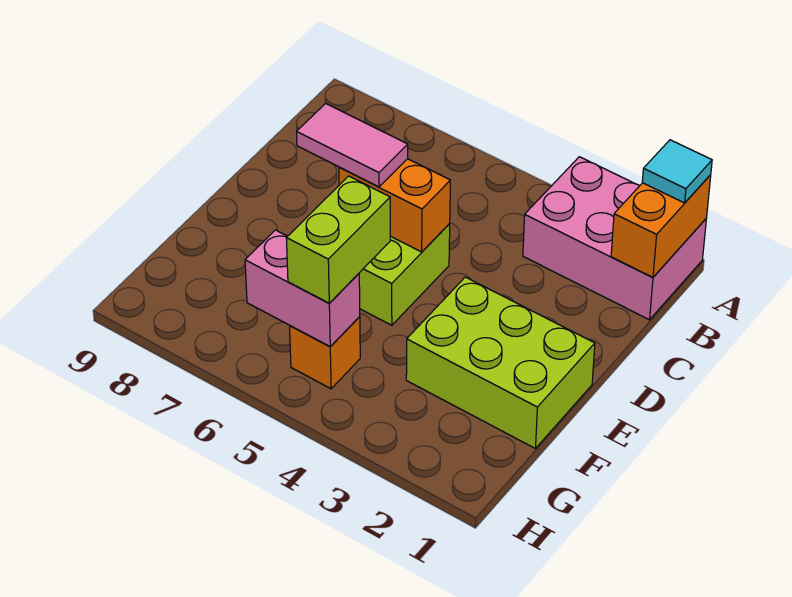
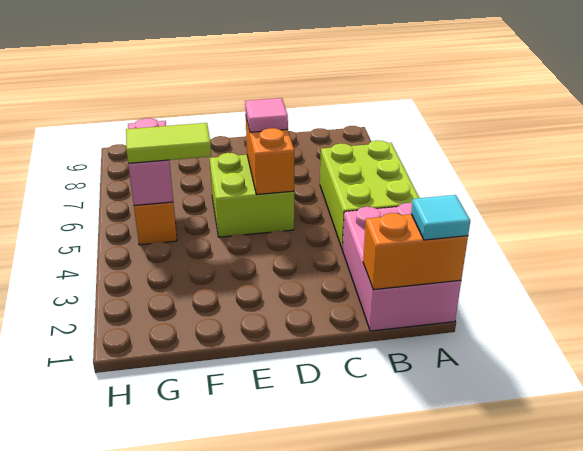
pink 1x2 tile [297,103,408,187] -> pink 1x1 tile [245,98,288,132]
lime 2x3 brick [406,277,595,449] -> lime 2x3 brick moved to [320,141,419,249]
lime 1x2 brick [286,176,390,303] -> lime 1x2 tile [126,123,211,163]

